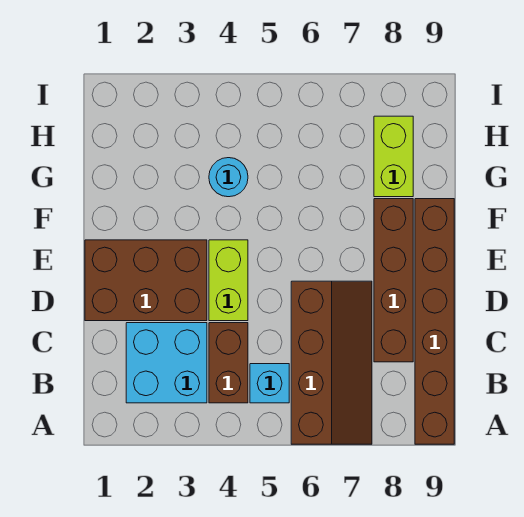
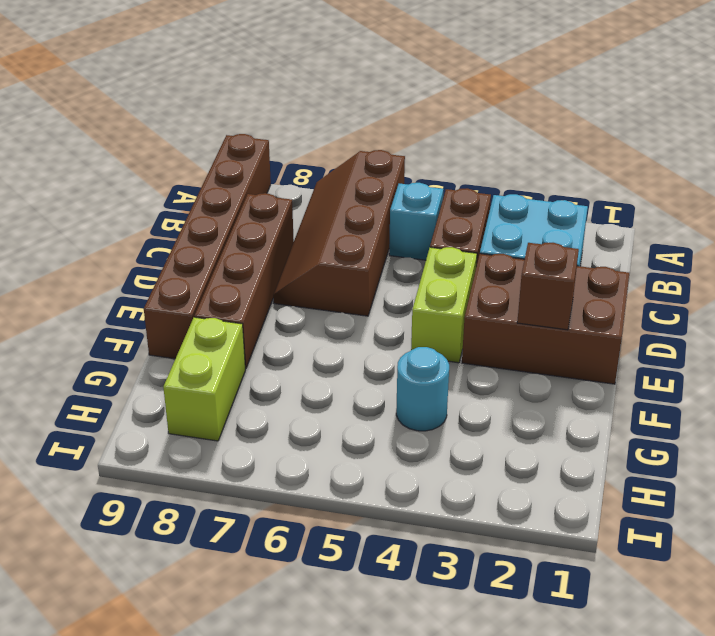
none -> brown 1x1 brick [517,243,579,330]

